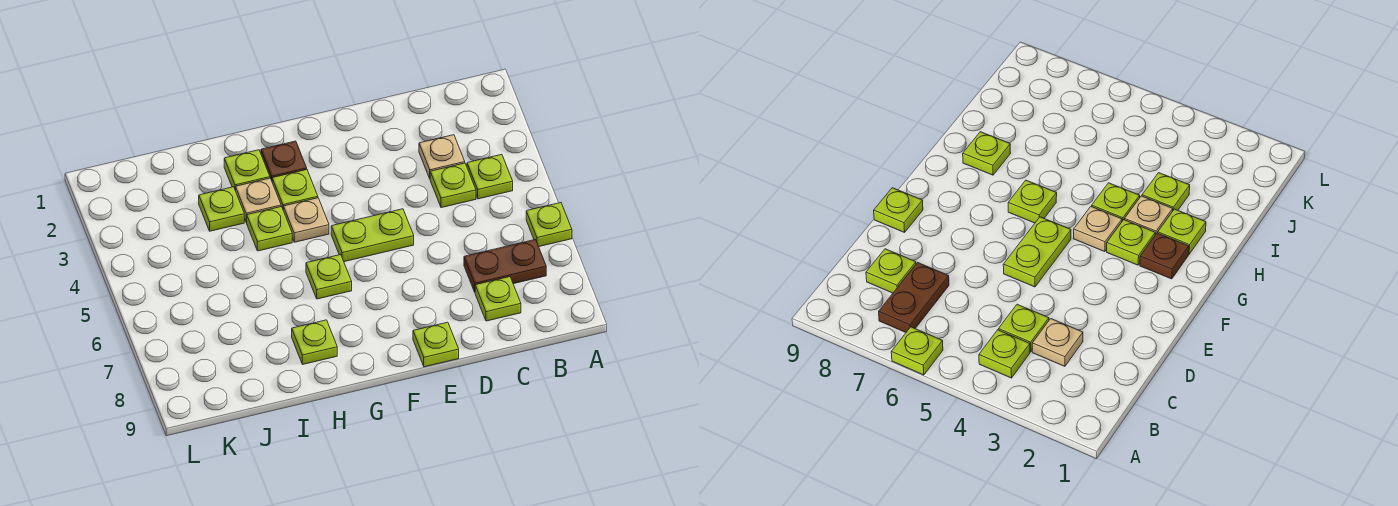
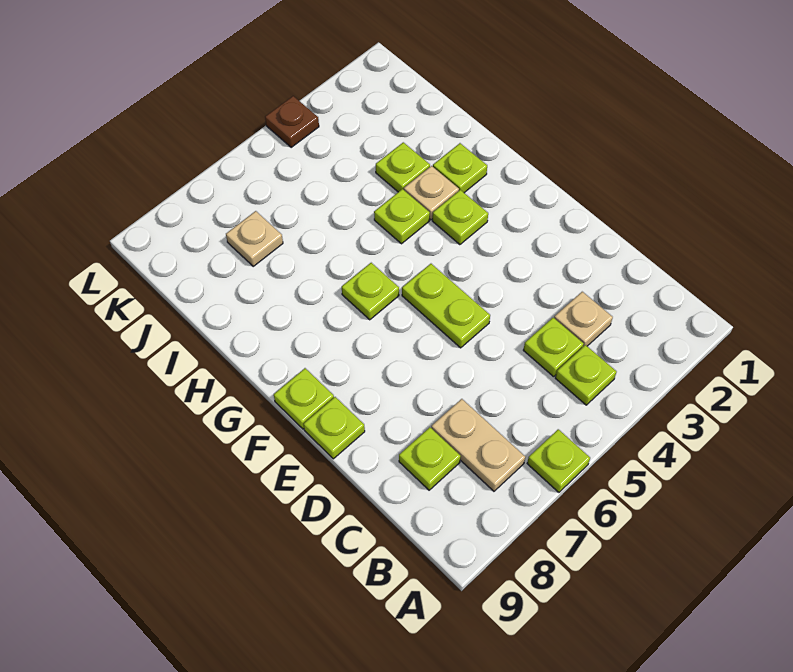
brown 1x2 plate [464,240,546,292] -> tan 1x2 plate [431,399,525,491]
brown 1x1 plate [261,141,307,180] -> brown 1x1 plate moved to [265,96,319,147]
tan 1x1 plate [283,198,329,242] -> tan 1x1 plate moved to [226,211,283,266]
lime 1x1 plate [292,320,337,364] -> lime 1x1 plate moved to [274,368,334,429]

